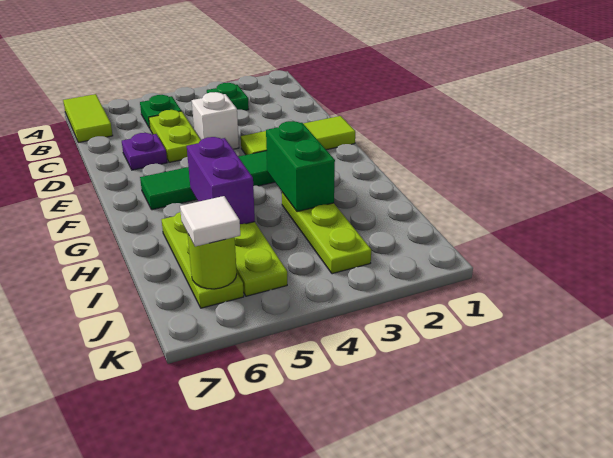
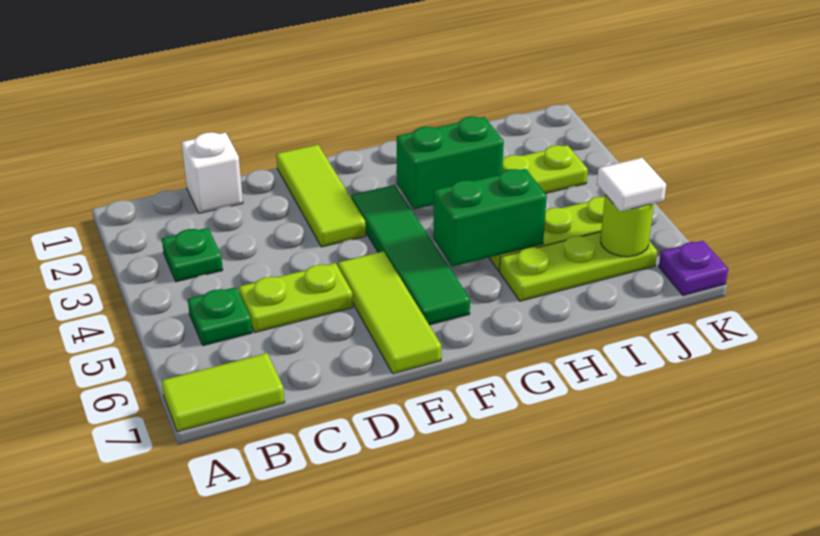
white 1x1 brick [192,92,239,149] -> white 1x1 brick moved to [182,132,243,213]
purple 1x1 plate [122,133,167,170] -> purple 1x1 plate moved to [659,241,728,296]
none -> lime 1x3 tile [338,251,441,374]
purple 1x2 brick [187,137,255,224] -> green 1x2 brick [433,169,547,267]

